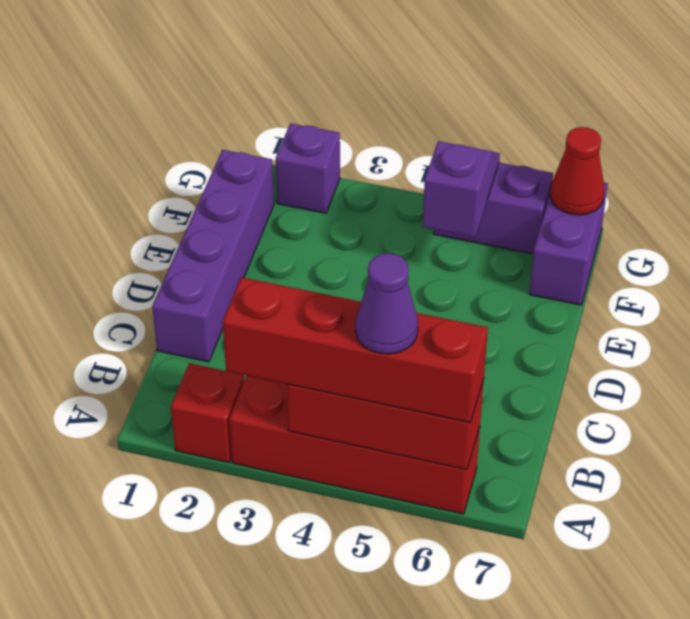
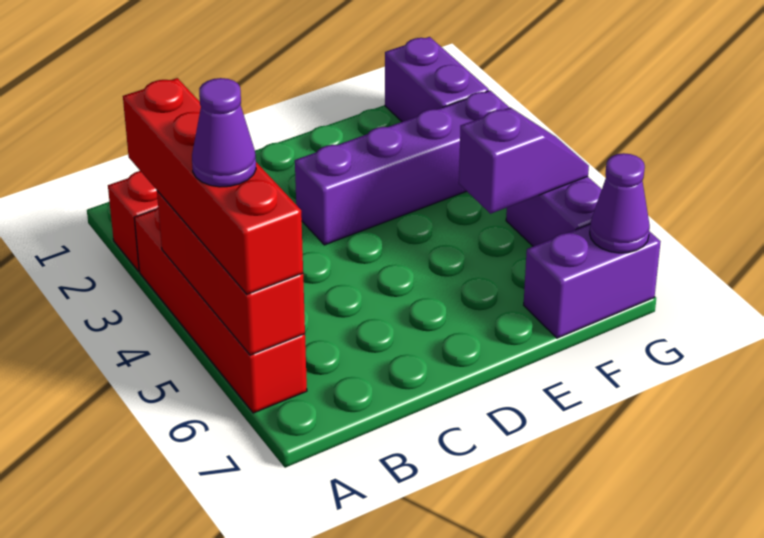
purple 1x4 brick [152,150,274,362] -> purple 1x4 brick moved to [295,91,510,245]
purple 1x1 brick [276,123,340,213] -> purple 1x2 brick [385,37,489,122]
red 1x1 cone [550,127,604,215] -> purple 1x1 cone [590,153,650,253]

